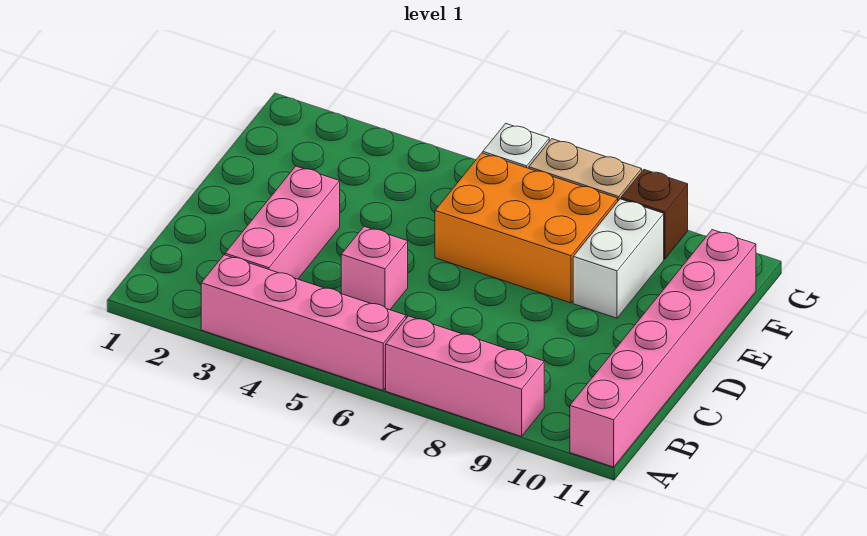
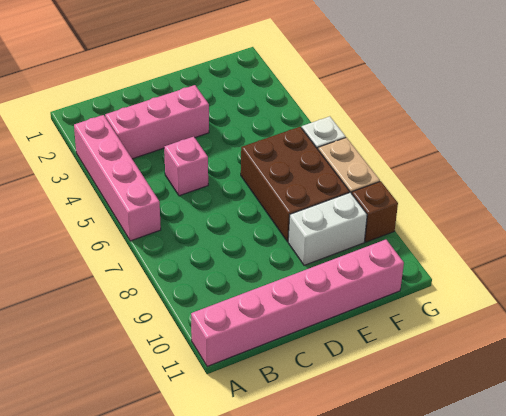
pink 1x3 brick [386,316,544,437] -> none
orange 2x3 brick [435,153,618,303] -> brown 2x3 brick [241,127,350,242]

